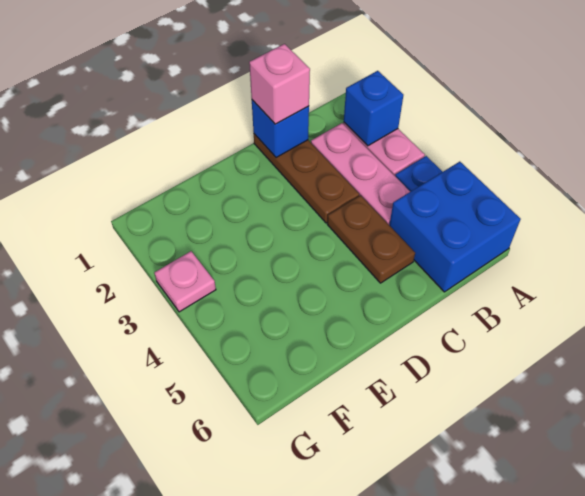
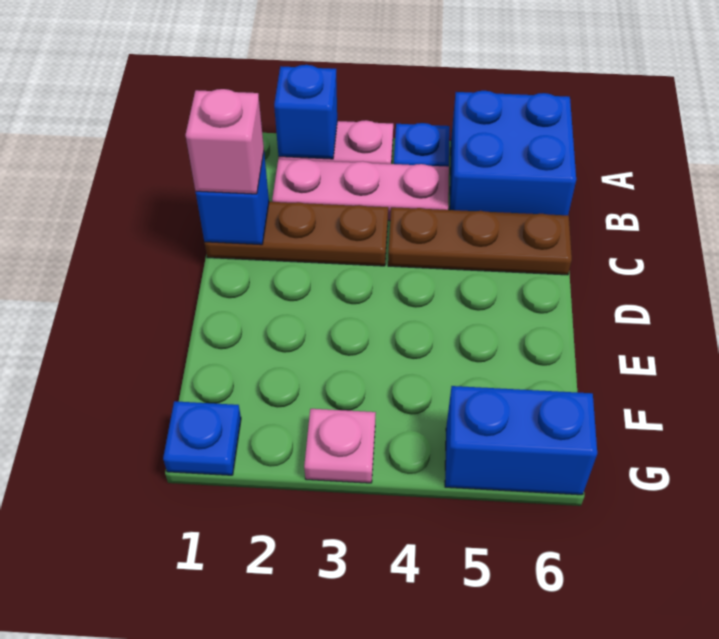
brown 1x2 plate [327,195,415,283] -> brown 1x3 plate [388,207,572,275]
none -> blue 1x1 plate [163,401,241,475]
none -> blue 1x2 brick [445,386,597,495]

